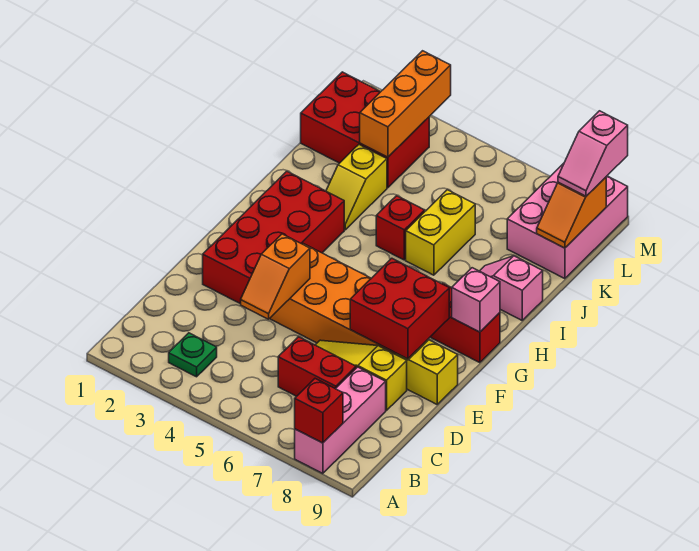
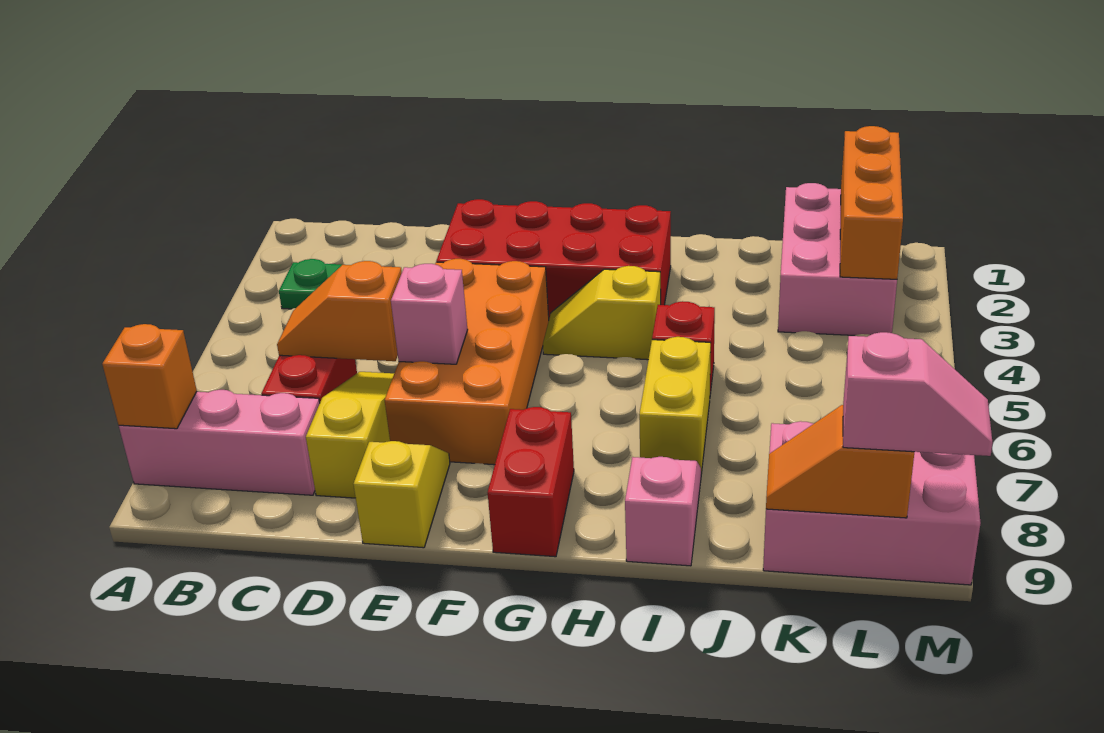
red 1x1 brick [295,379,343,443] -> orange 1x1 brick [102,324,197,429]
orange 1x2 slope [241,234,310,319] -> orange 1x2 slope moved to [277,261,402,361]
red 2x2 brick [350,258,449,359] -> none
pink 1x1 brick [452,268,500,332] -> pink 1x1 brick moved to [391,264,468,364]
yellow 1x2 slope [326,145,387,230] -> yellow 1x2 slope moved to [543,266,661,360]
yellow 1x2 brick [406,190,475,275] -> yellow 1x2 brick turned to [639,337,711,474]
red 2x3 brick [301,72,429,188] -> pink 2x3 brick [778,183,897,335]
orange 1x3 brick [360,51,451,157] -> orange 1x3 brick turned to [840,126,903,279]
pink 1x2 slope [558,111,628,196] -> pink 1x2 slope turned to [843,332,993,456]

